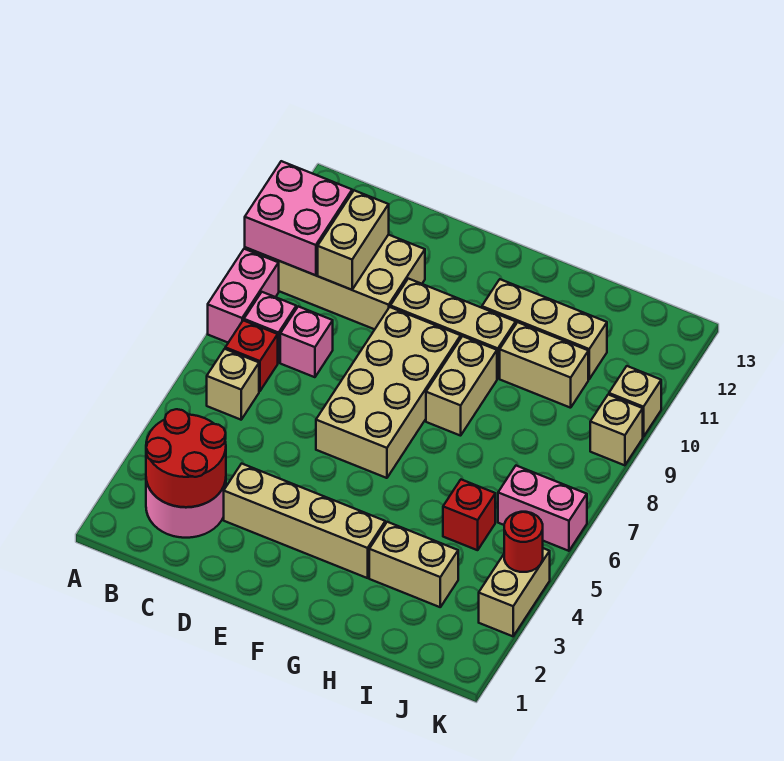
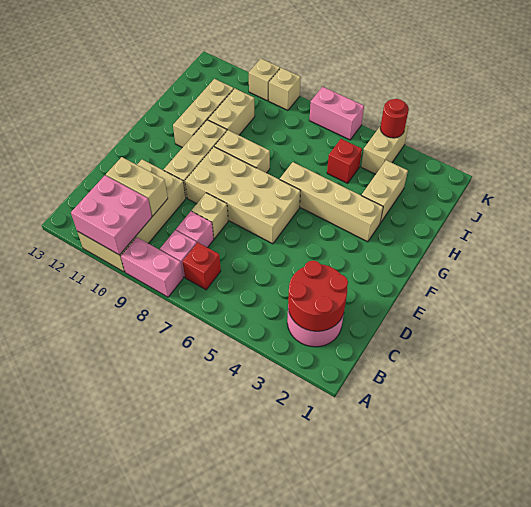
tan 1x1 brick [207,349,259,420] -> tan 1x1 brick moved to [192,193,228,239]
tan 1x4 brick [224,464,385,578] -> tan 1x4 brick turned to [280,162,383,242]
pink 1x2 brick [498,466,587,551] -> pink 1x2 brick turned to [309,87,364,140]
tan 1x2 brick [479,548,550,636] -> tan 1x2 brick turned to [361,125,408,174]

